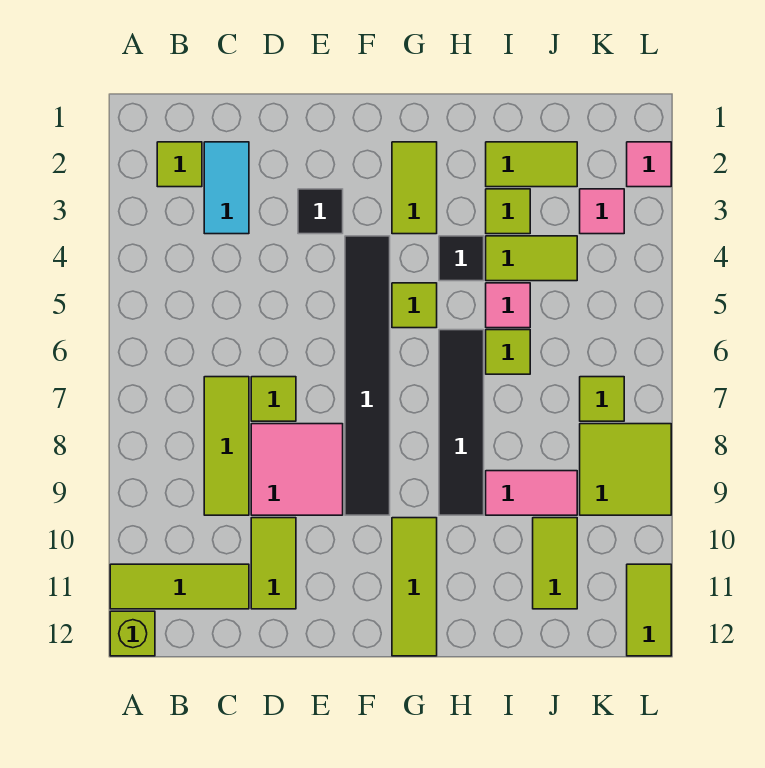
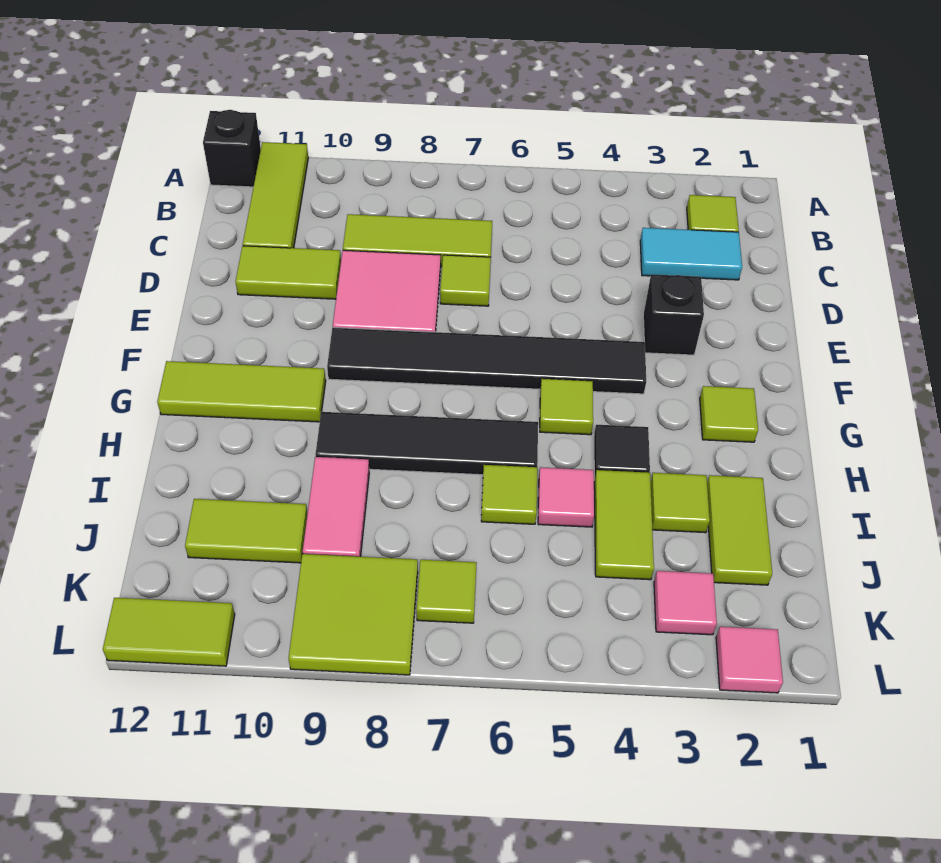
lime 1x1 brick [110,611,155,656] -> black 1x1 brick [203,110,261,187]
black 1x1 tile [298,189,343,234] -> black 1x1 brick [643,274,704,355]
lime 1x2 tile [392,142,437,234] -> lime 1x1 tile [700,386,758,442]

